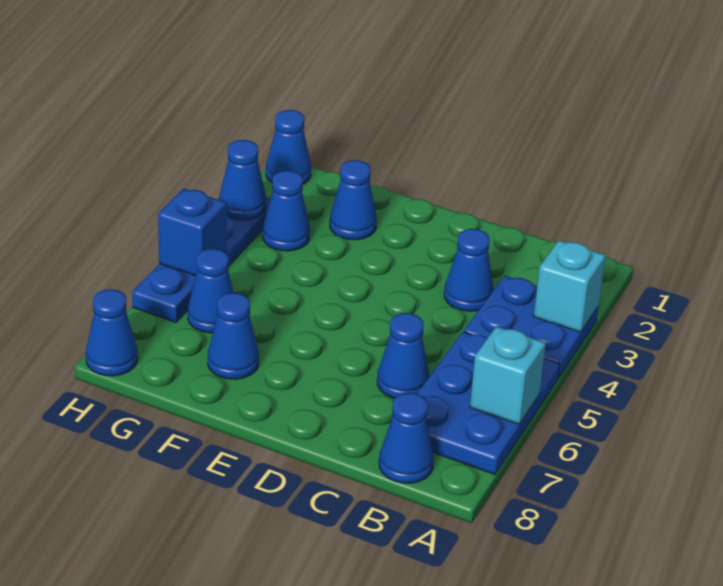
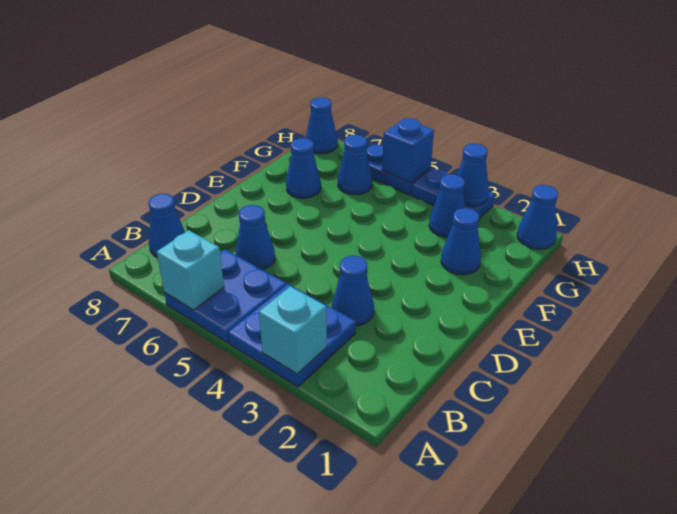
blue 2x3 plate [417,332,560,475] -> blue 2x2 plate [164,249,286,343]

